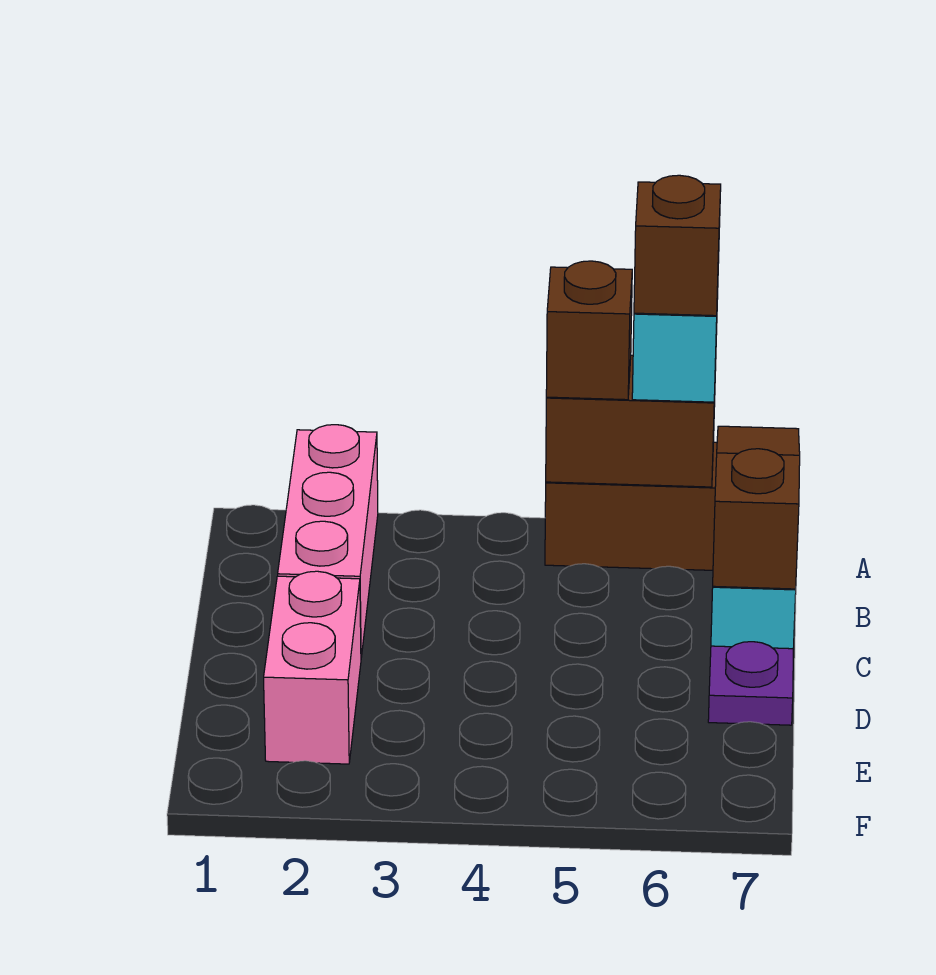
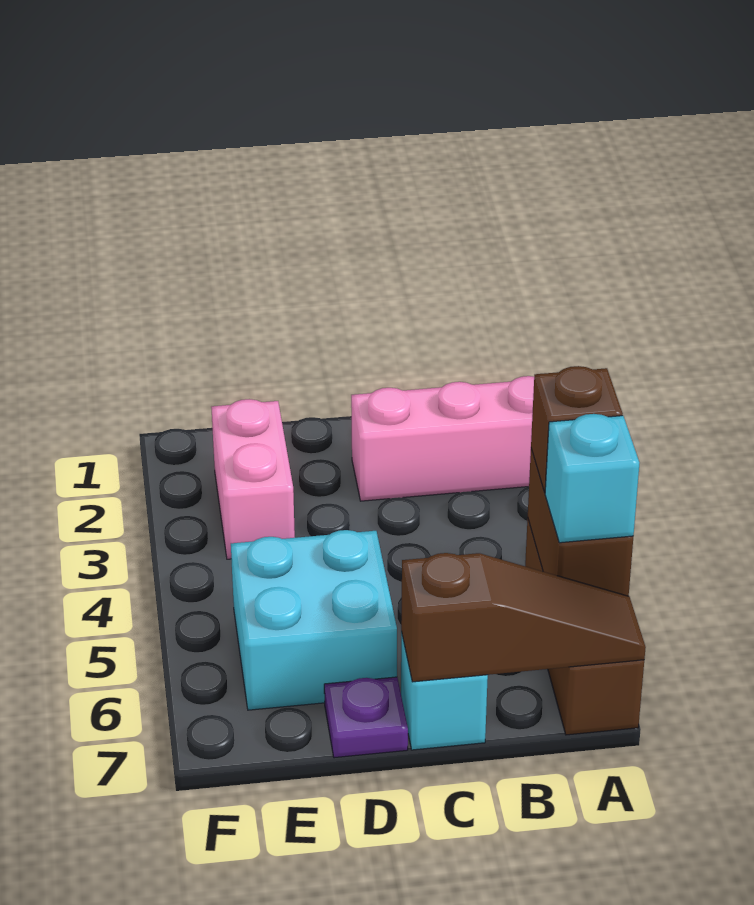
brown 1x1 brick [634,175,721,316] -> none
pink 1x2 brick [264,571,361,764] -> pink 1x2 brick turned to [211,399,295,559]
none -> cyan 2x2 brick [231,530,397,710]

